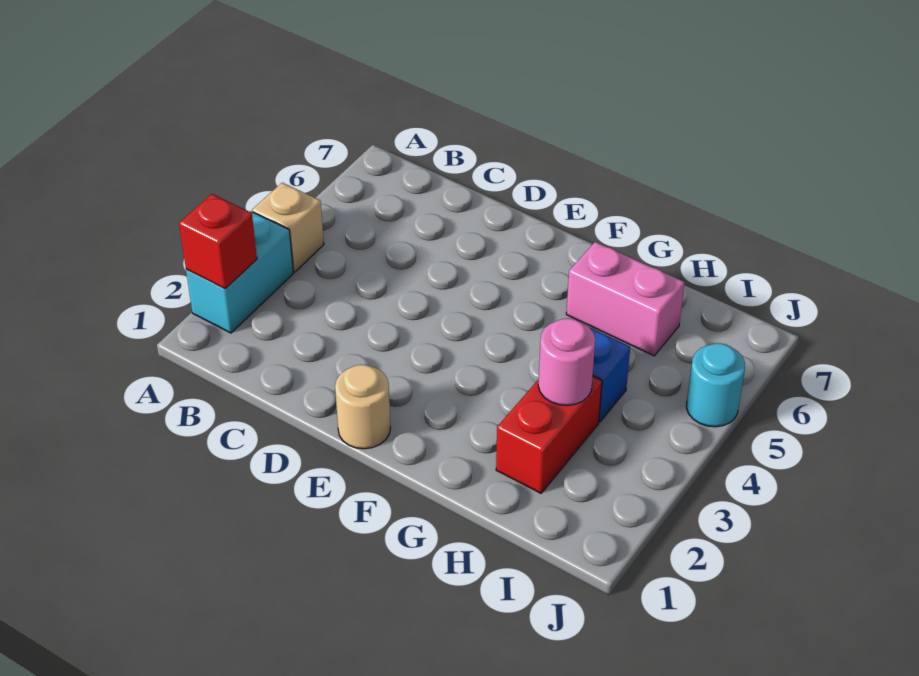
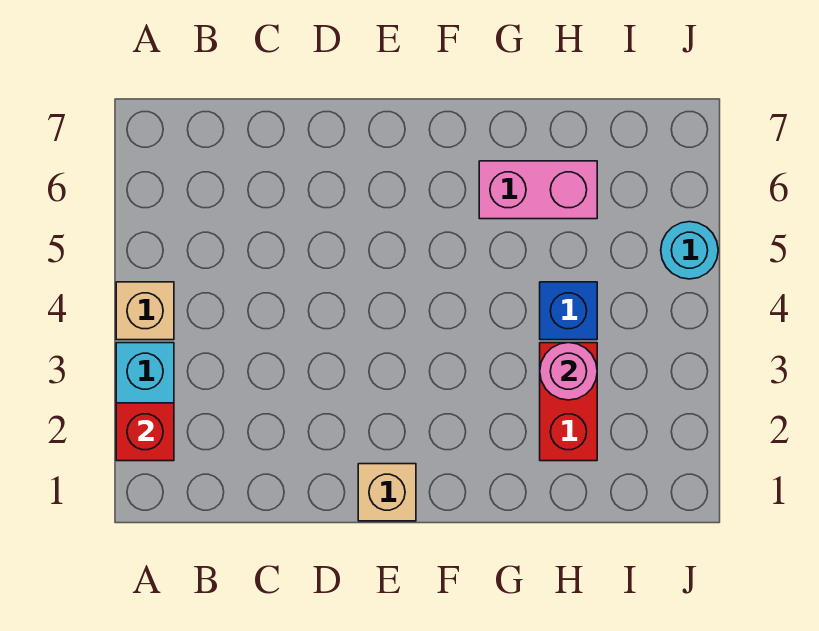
tan 1x1 round brick [335,365,390,449] -> tan 1x1 brick [358,464,416,521]

